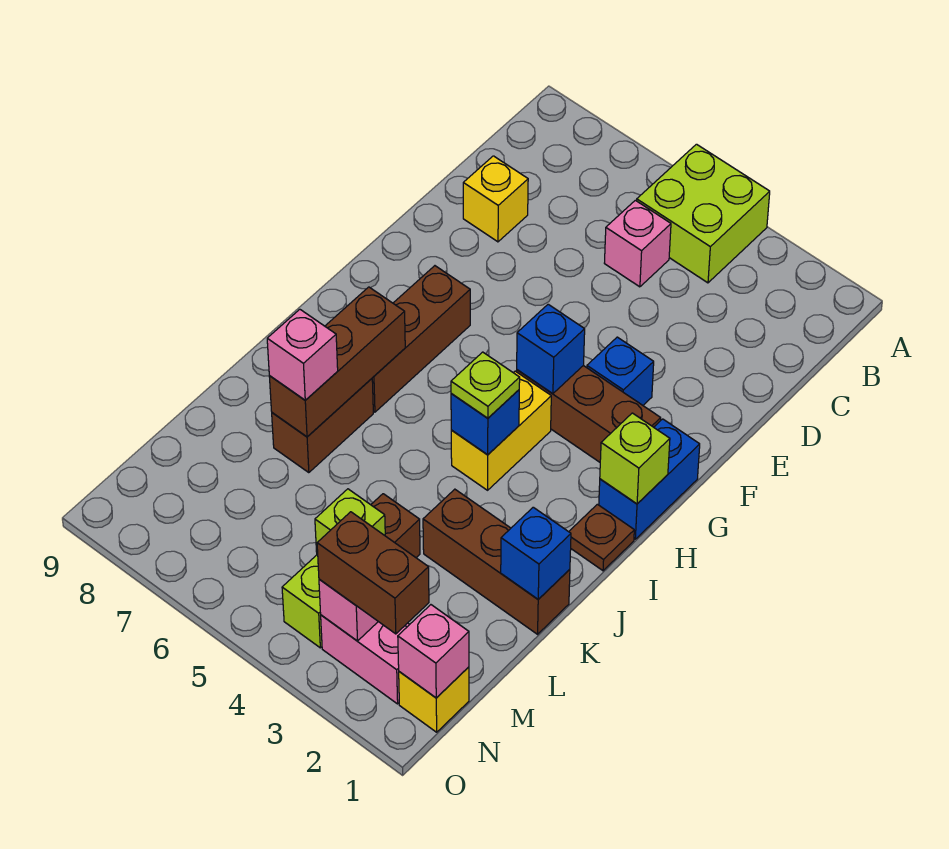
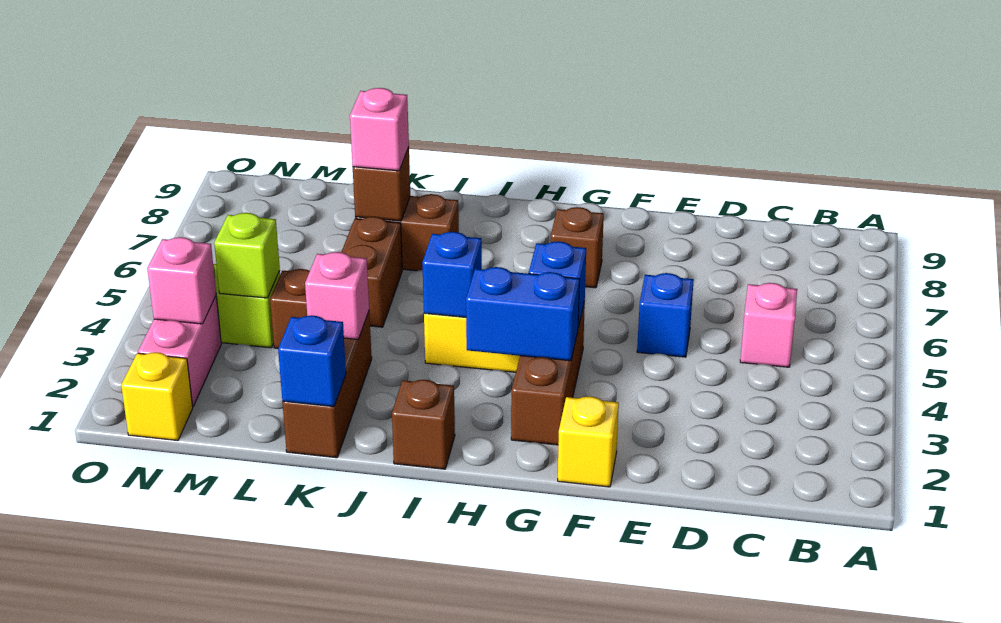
lime 2x2 brick [637,144,770,283] -> none
yellow 1x1 brick [463,156,528,242] -> yellow 1x1 brick moved to [558,396,619,487]
blue 1x1 brick [587,337,654,405] -> blue 1x1 brick moved to [637,273,694,357]
blue 1x2 brick [599,419,700,539] -> blue 1x2 brick moved to [466,267,579,361]
brown 1x3 brick [372,266,470,412] -> brown 1x1 brick [551,207,604,288]
lime 1x1 brick [600,413,670,504] -> none
brown 1x1 plate [569,504,634,571] -> brown 1x1 brick [392,380,455,469]
lime 1x1 plate [451,352,520,418] -> none
brown 1x3 brick [269,287,405,437] -> brown 1x1 brick [353,147,410,221]
pink 1x1 brick [398,605,469,698] -> pink 1x1 brick moved to [305,252,369,339]
brown 1x2 brick [317,512,429,634] -> brown 1x2 brick moved to [342,217,402,327]

